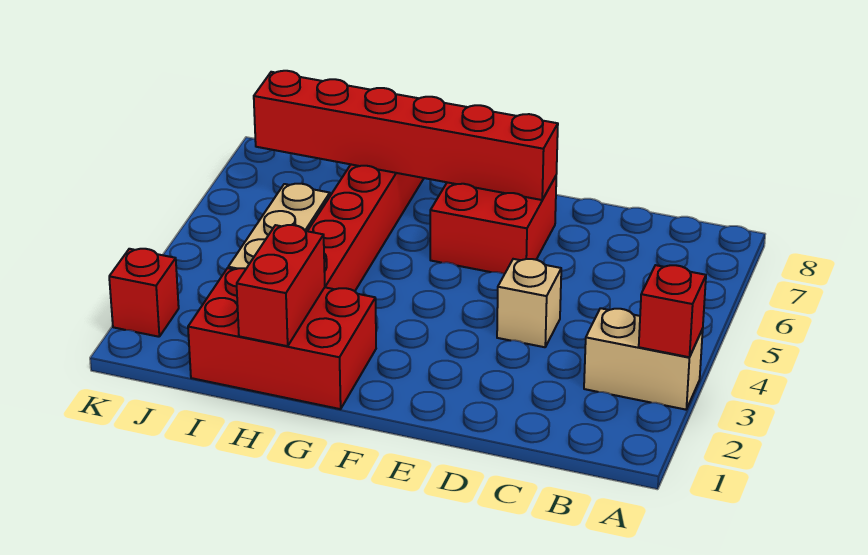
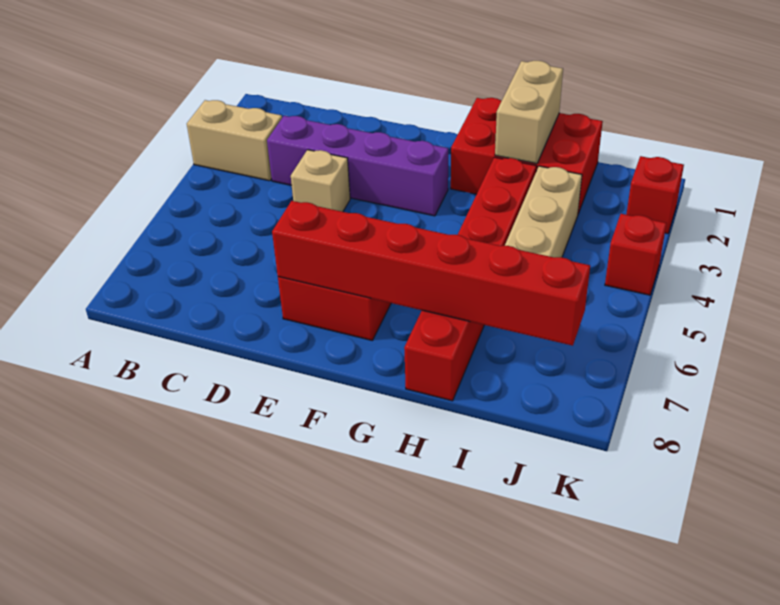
red 1x1 brick [639,265,706,357] -> red 1x1 brick moved to [605,214,667,295]
none -> purple 1x4 brick [267,116,448,216]
red 1x2 brick [237,225,325,346] -> tan 1x2 brick [495,61,563,164]

